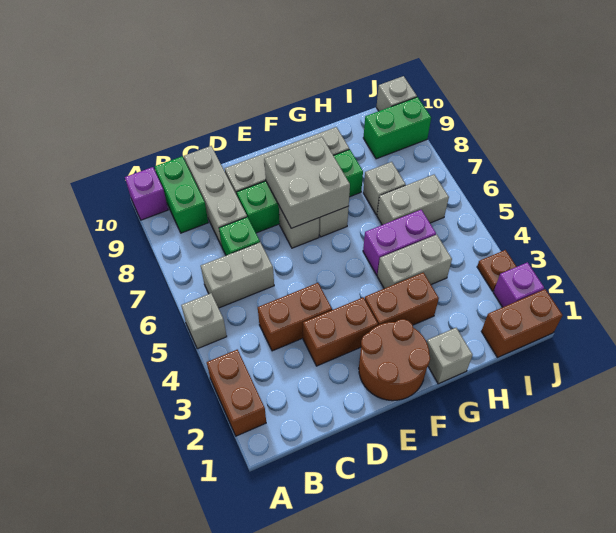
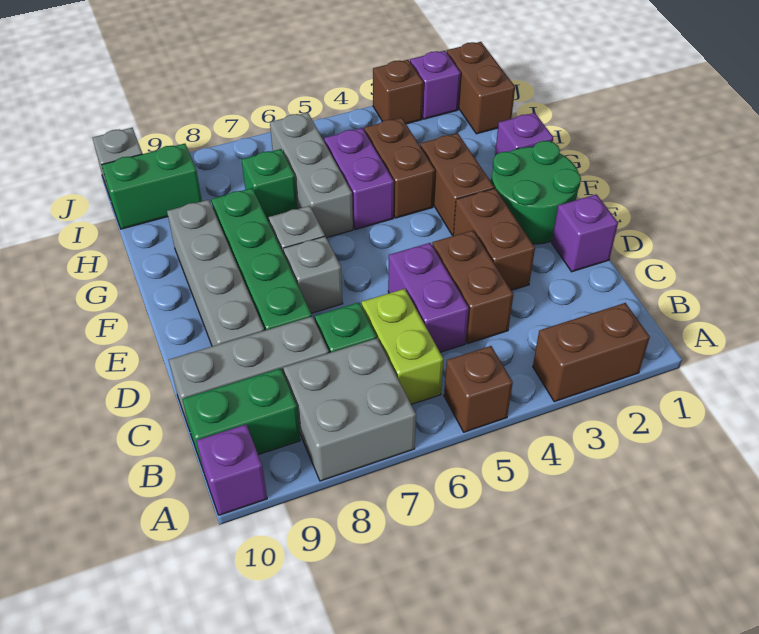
grey 1x1 brick [181,293,227,349] -> brown 1x1 brick [444,346,513,432]
grey 1x2 brick [201,243,274,308] -> lime 1x2 brick [361,289,443,404]
none -> purple 1x2 brick [388,243,469,352]
none -> purple 1x1 brick [552,194,618,272]
brown 2x2 round brick [359,319,430,401] -> green 2x2 round brick [491,141,581,244]
grey 2x2 brick [264,137,350,228] -> grey 2x2 brick moved to [283,338,416,481]
grey 1x1 brick [427,328,473,384] -> purple 1x1 brick [495,113,553,156]
grey 1x2 brick [377,235,452,289] -> brown 1x2 brick [364,118,435,218]
grey 1x2 brick [377,175,449,225] -> grey 1x3 brick [270,112,353,238]
grey 1x1 brick [363,162,406,215] -> green 1x1 brick [242,149,297,221]
green 1x2 brick [363,97,431,159] -> green 1x2 brick turned to [102,144,202,229]
brown 1x1 plate [477,250,517,291] -> brown 1x1 brick [373,60,423,124]

